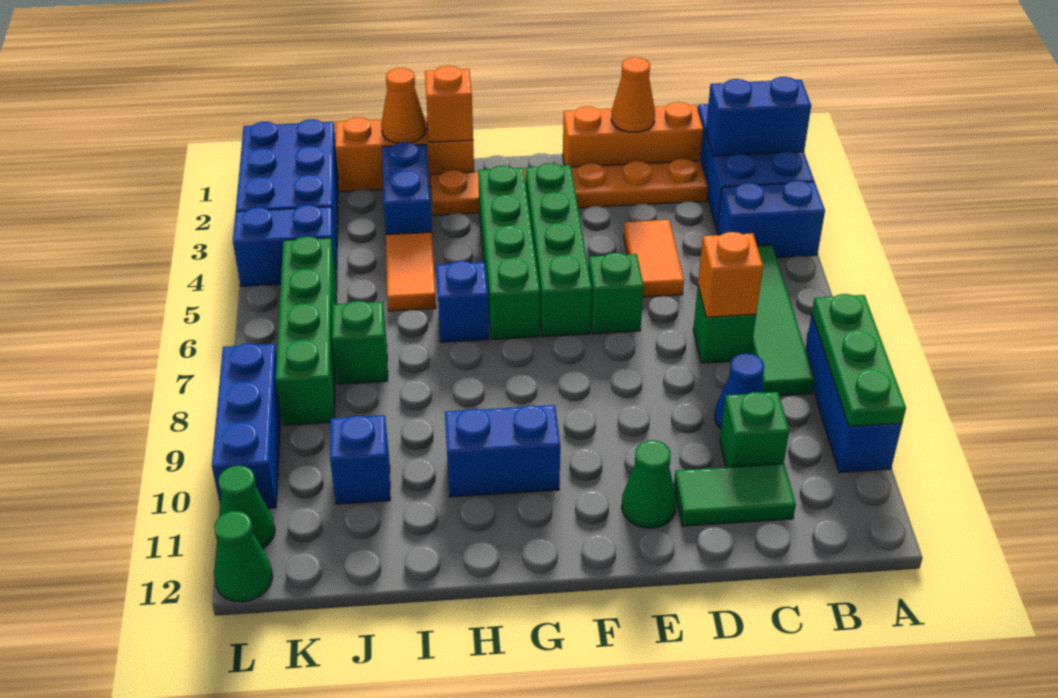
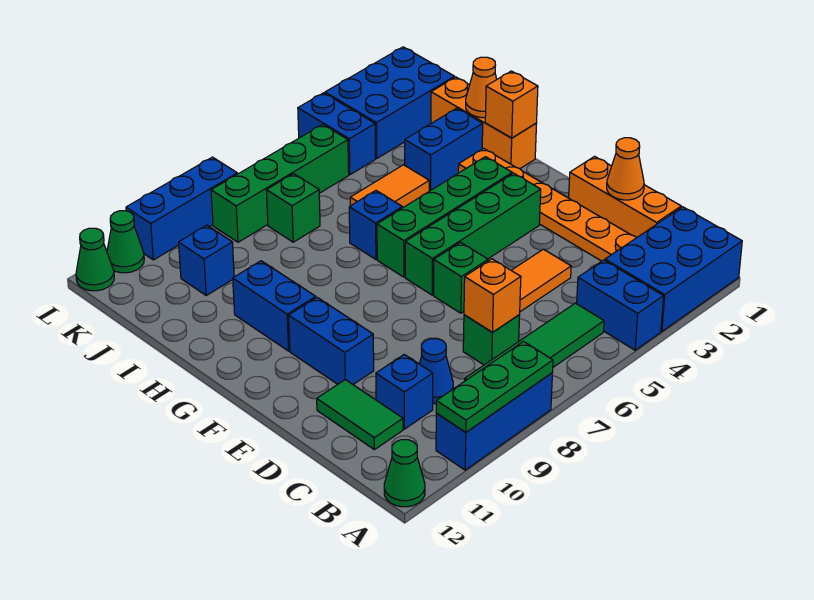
blue 1x2 brick [706,77,811,156] -> blue 1x2 brick moved to [289,298,374,384]
green 1x1 brick [720,392,789,467] -> blue 1x1 brick [376,354,433,429]
green 1x1 cone [622,440,676,528] -> green 1x1 cone moved to [384,440,425,507]

